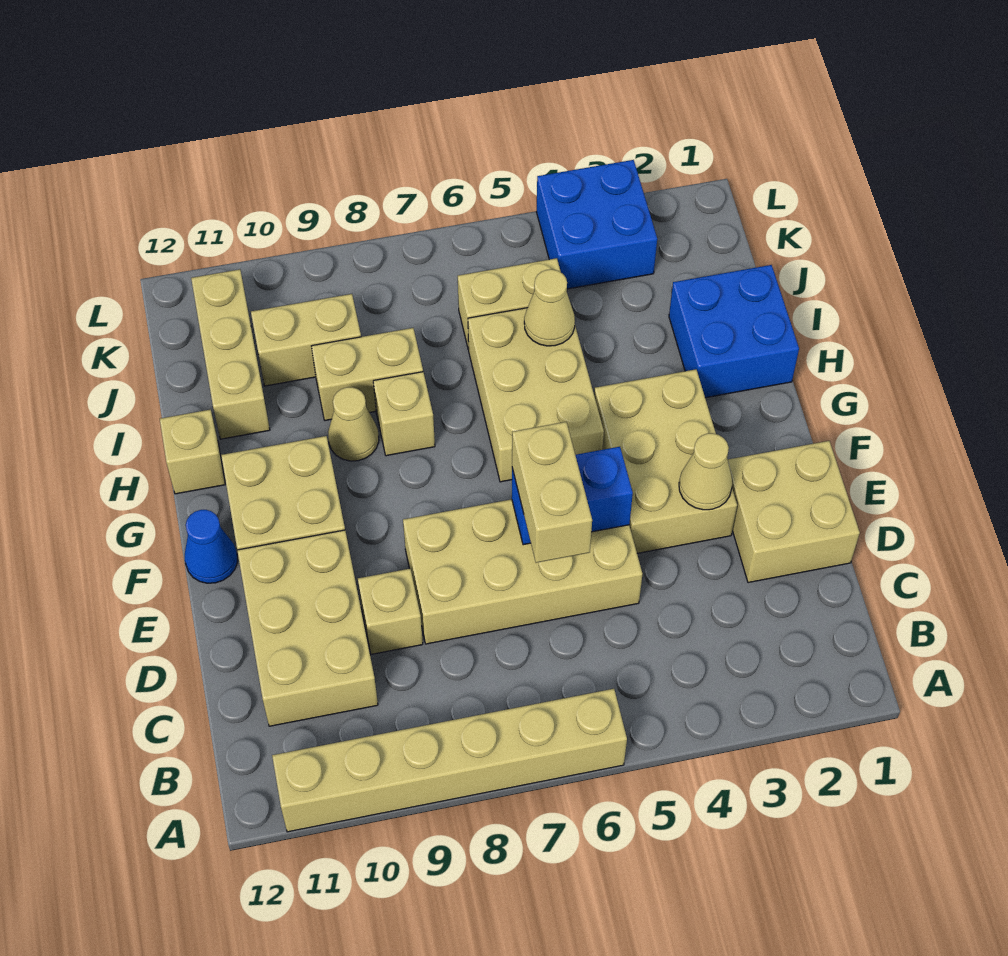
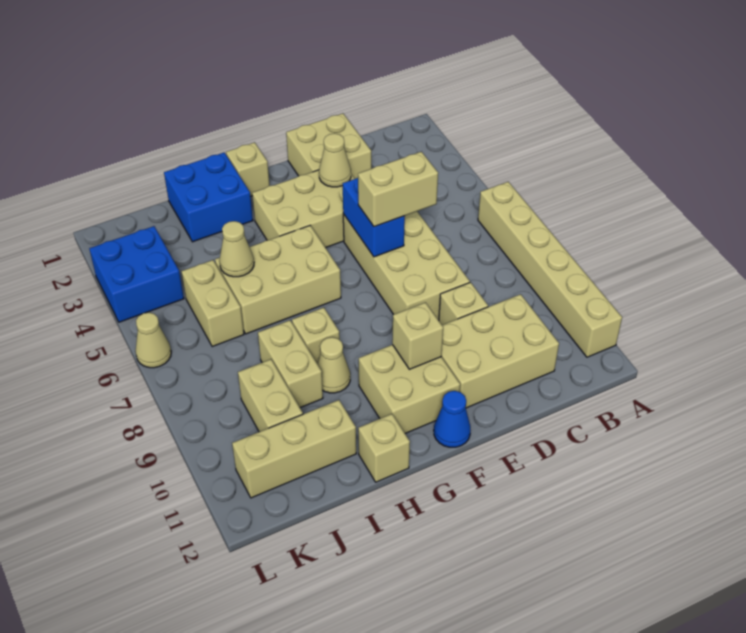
none -> tan 1x1 brick [392,302,443,369]
none -> tan 1x1 brick [226,142,270,196]
none -> tan 1x1 cone [136,313,171,368]

